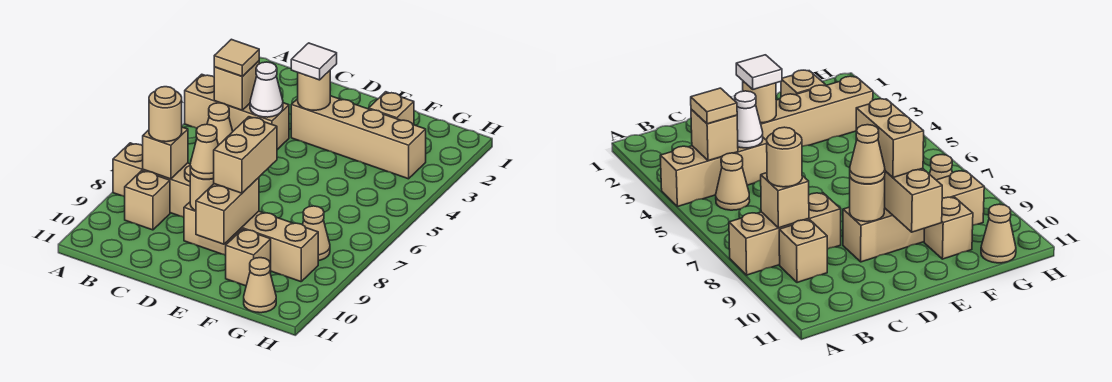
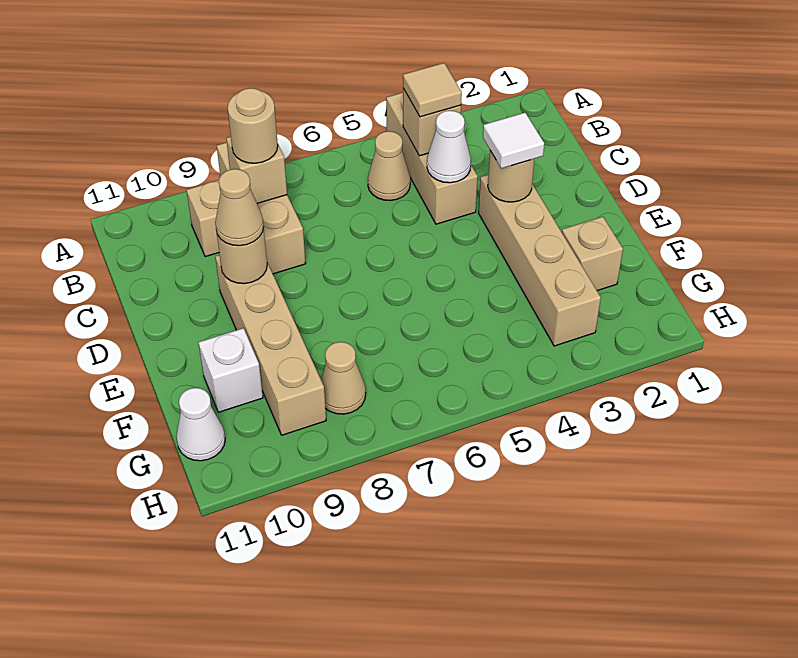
tan 1x2 brick [214,117,277,193] -> none
tan 1x2 brick [196,178,259,244] -> none
tan 1x1 brick [226,229,271,286] -> white 1x1 brick [198,328,263,412]
tan 1x1 cone [244,258,276,313] -> white 1x1 cone [176,388,225,461]

